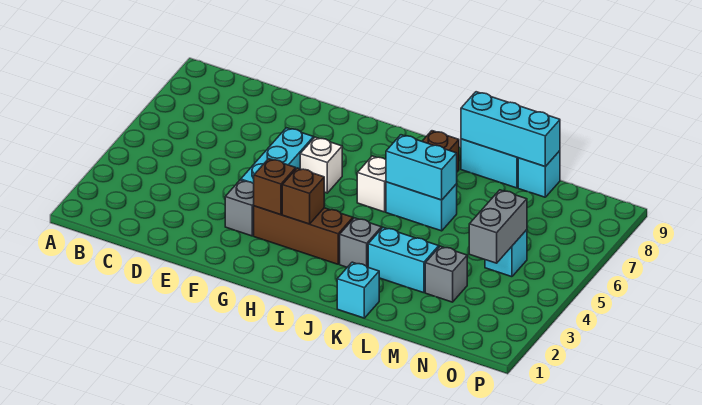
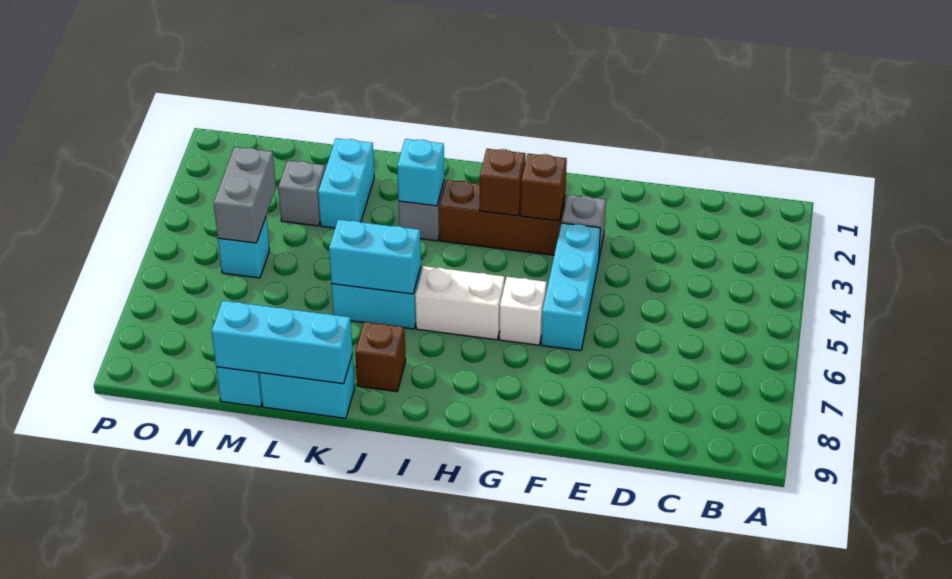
white 1x1 brick [357,156,386,212] -> white 1x2 brick [415,266,505,340]
cyan 1x1 brick [337,262,379,318] -> cyan 1x1 brick moved to [397,139,444,206]
cyan 1x2 brick [368,227,439,293] -> cyan 1x2 brick turned to [318,138,374,228]

